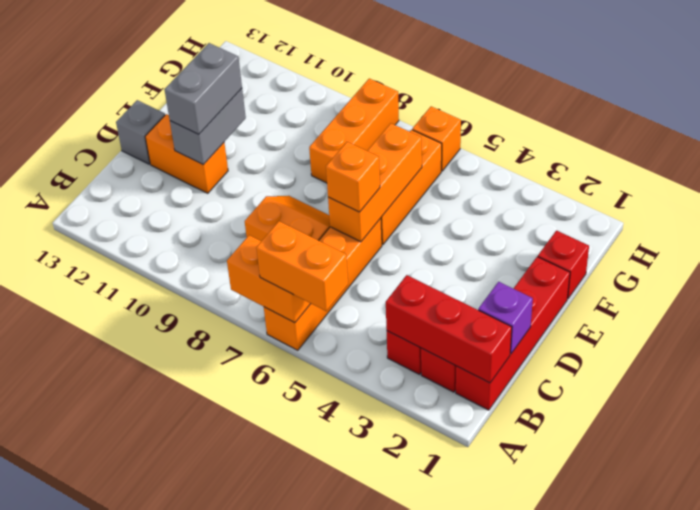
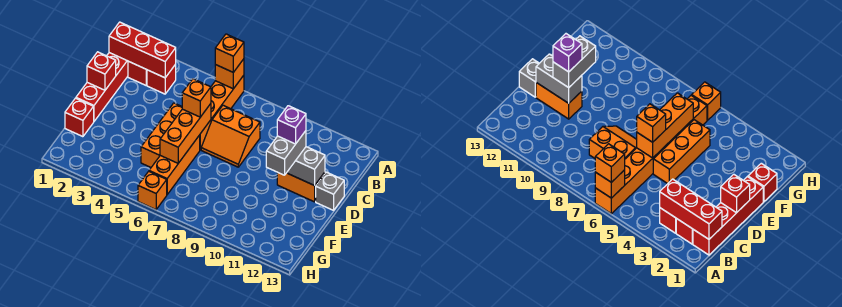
orange 1x2 brick [256,221,348,311] -> orange 1x1 brick [215,34,244,72]
orange 1x2 brick [227,235,311,323] -> orange 1x1 brick [215,59,244,89]
purple 1x1 brick [478,282,533,354] -> purple 1x1 brick moved to [277,106,306,144]
none -> red 1x1 brick [87,52,116,90]
grey 1x2 brick [170,88,246,165] -> grey 1x2 brick turned to [287,147,325,186]
orange 1x3 brick [309,79,399,183] -> orange 1x3 brick moved to [141,103,182,167]

